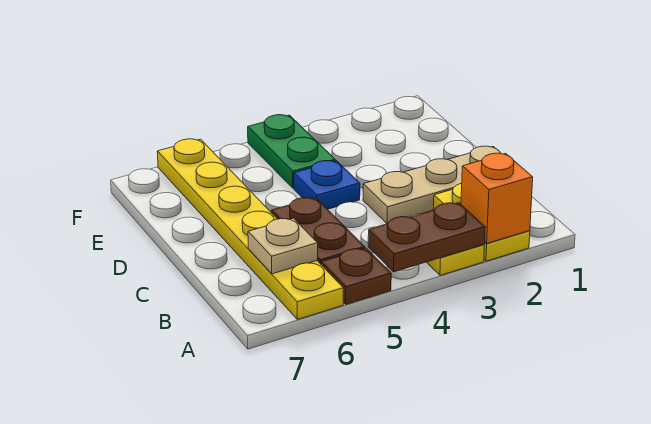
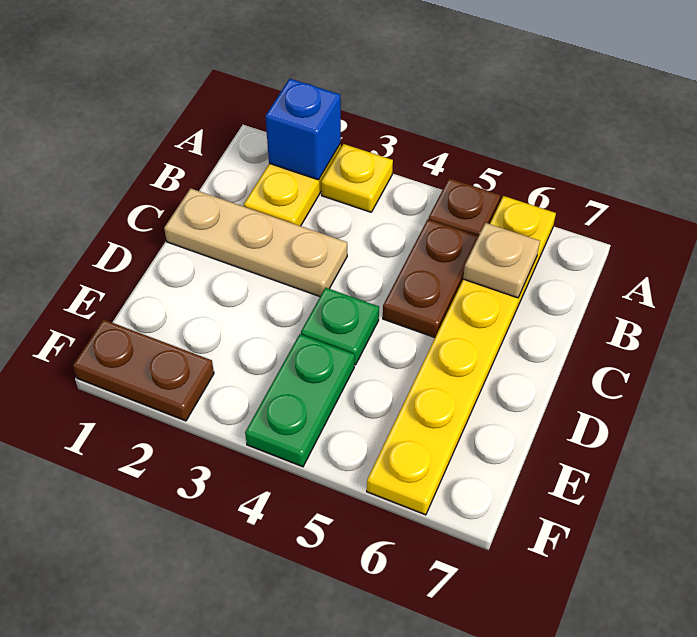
orange 1x1 brick [461,153,533,243] -> blue 1x1 brick [265,79,341,180]
brown 1x2 plate [368,203,485,272] -> brown 1x2 plate moved to [73,319,214,421]
blue 1x1 plate [294,161,360,209] -> green 1x1 plate [301,288,379,365]

